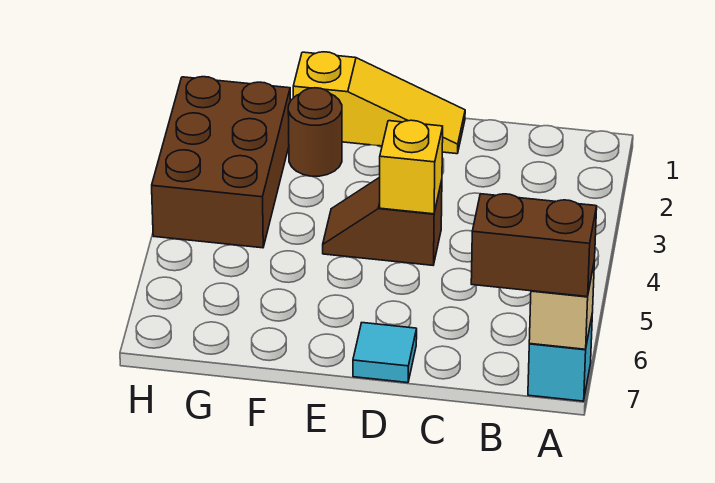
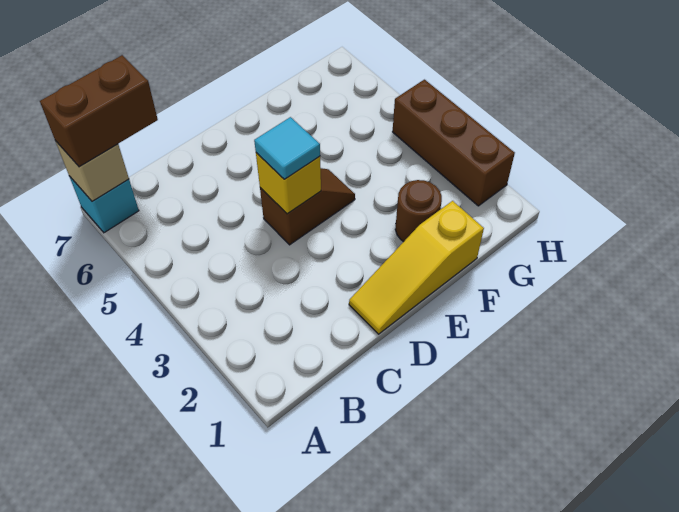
cyan 1x1 tile [353,323,417,383] -> cyan 1x1 tile moved to [254,117,320,179]
brown 2x3 brick [152,77,290,248] -> brown 1x3 brick [393,80,515,206]

